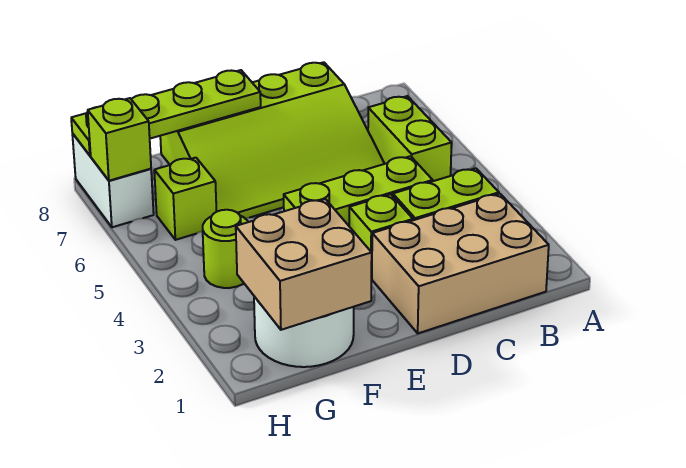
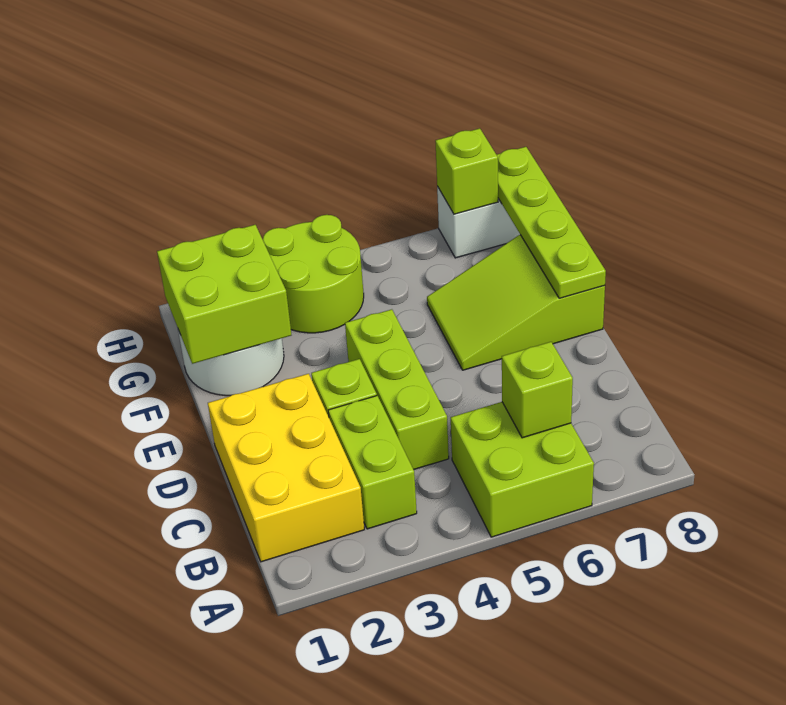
tan 2x3 brick [372,194,549,333] -> yellow 2x3 brick [208,374,364,562]
lime 1x2 brick [368,96,452,181] -> lime 2x2 brick [451,402,594,537]
lime 3x4 slope [160,62,384,218] -> lime 2x3 slope [427,235,605,370]
tan 2x2 brick [236,199,372,330] -> lime 2x2 brick [157,225,291,364]
lime 1x1 round brick [203,210,248,288] -> lime 2x2 round brick [263,215,364,333]
lime 1x1 brick [154,158,217,240] -> lime 1x1 brick moved to [502,342,573,438]

